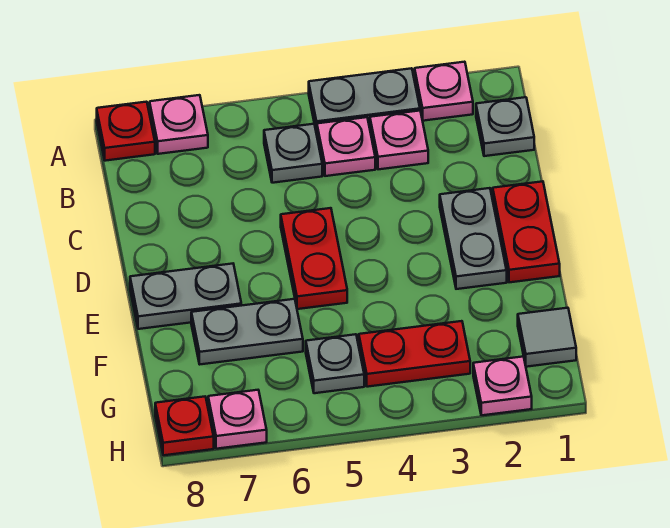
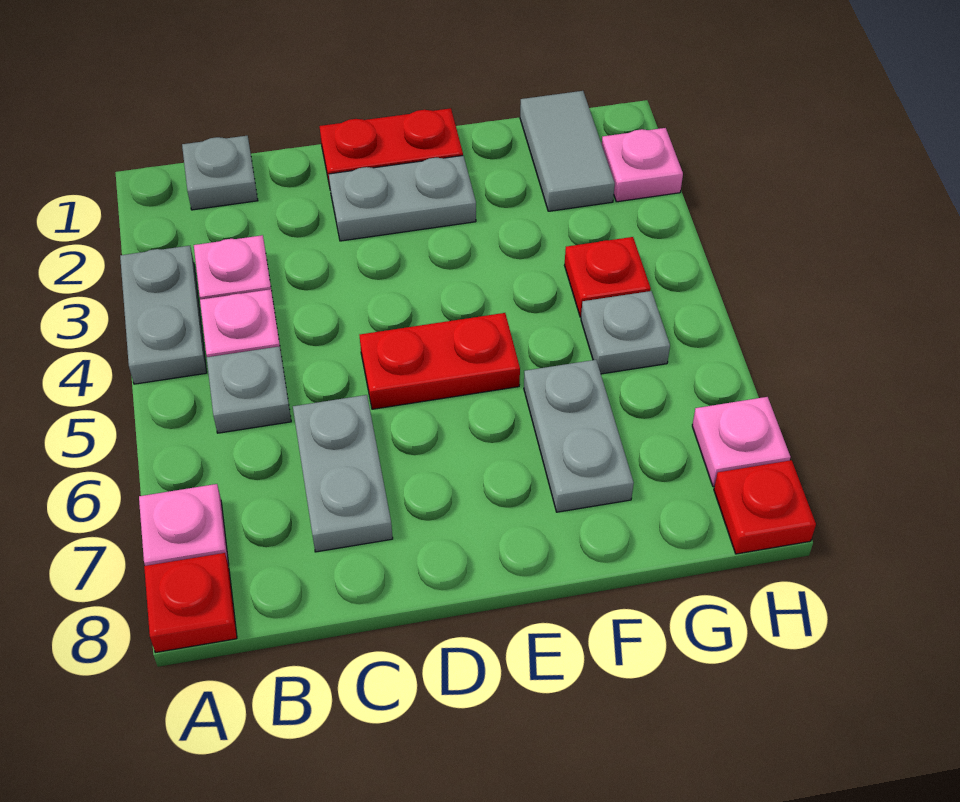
pink 1x1 plate [415,62,473,121] -> none
grey 1x2 plate [130,264,241,329] -> grey 1x2 plate moved to [293,395,393,552]
grey 1x1 tile [518,308,576,367] -> grey 1x2 tile [520,91,615,211]
red 1x2 plate [359,321,470,387] -> red 1x1 plate [564,237,651,317]

